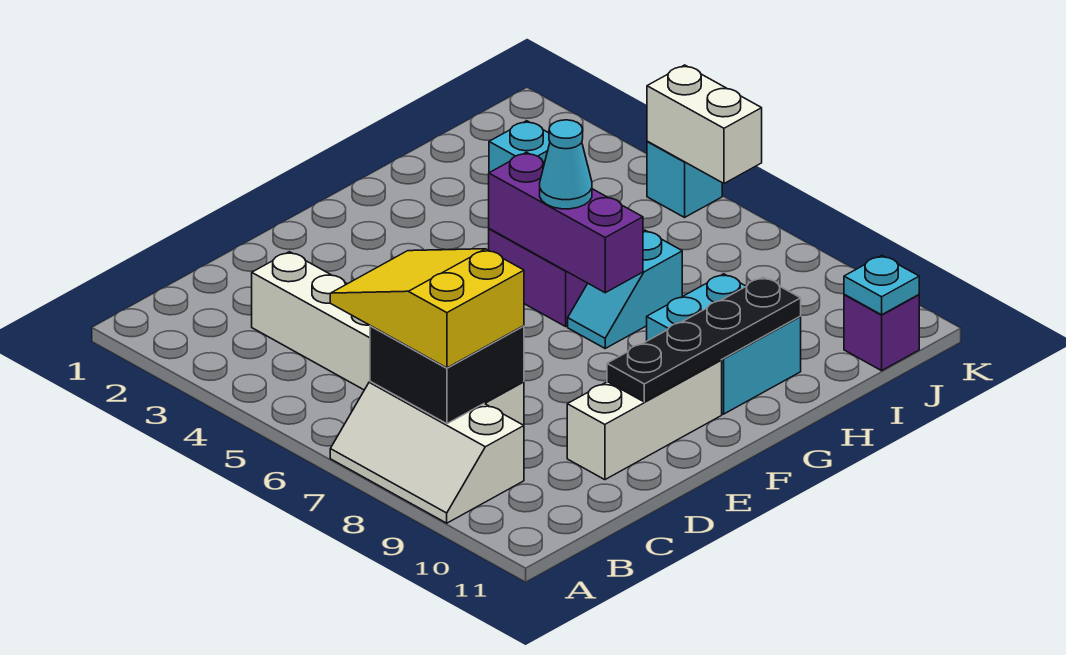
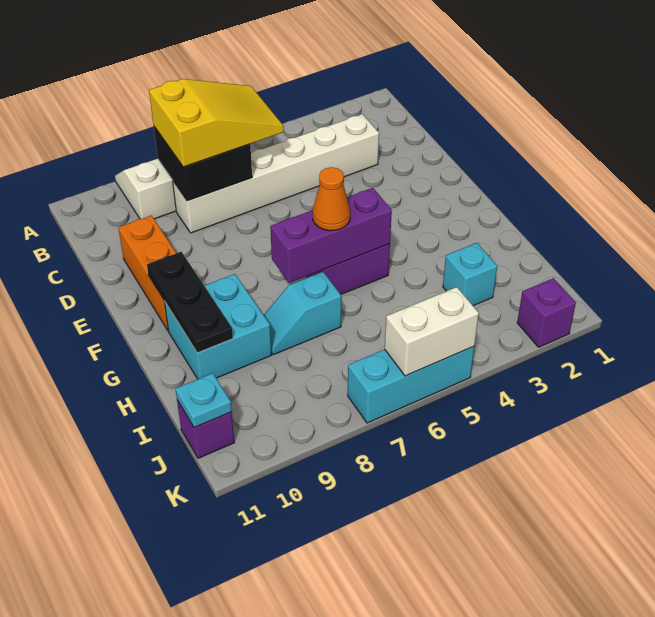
white 1x3 brick [567,360,722,480] -> orange 1x3 brick [118,215,176,330]
black 1x4 plate [607,277,801,402] -> black 1x3 plate [147,252,233,353]
cyan 1x1 cone [540,120,592,209] -> orange 1x1 cone [313,167,350,231]
cyan 1x2 slope [568,230,682,348] -> cyan 1x2 slope turned to [264,272,341,355]
none -> purple 1x1 brick [517,278,576,347]
cyan 1x1 brick [647,141,722,217] -> cyan 1x3 brick [348,347,474,423]

